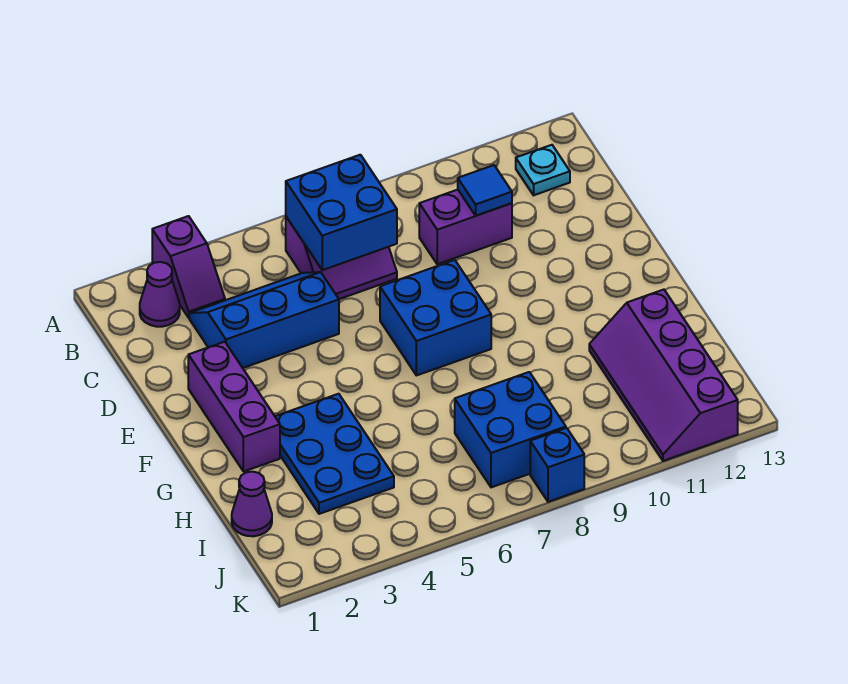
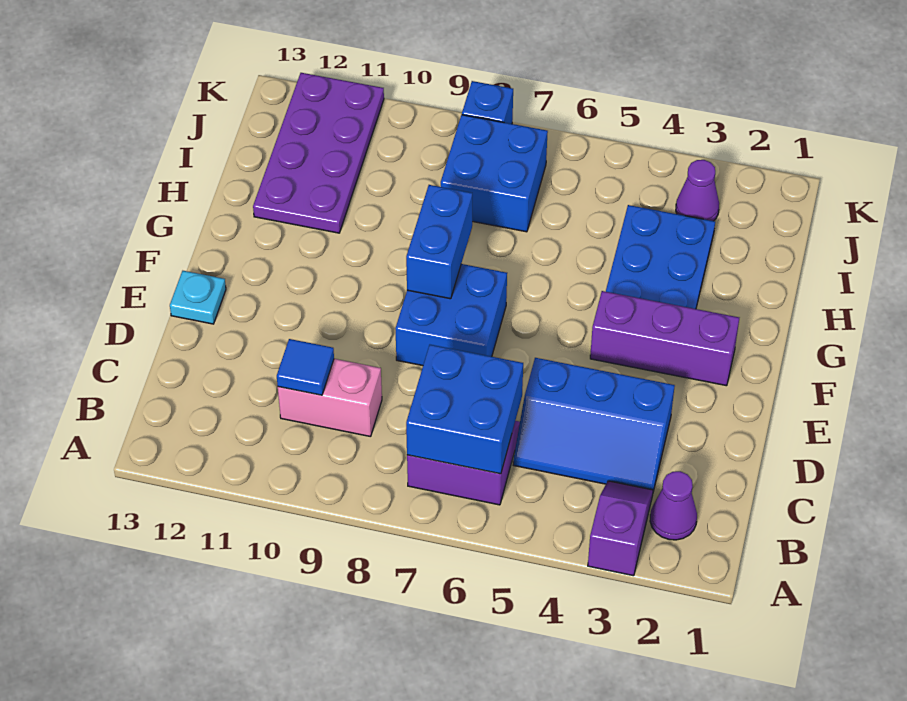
cyan 1x1 plate [516,145,570,195] -> cyan 1x1 plate moved to [170,271,226,324]
purple 1x2 brick [419,190,512,264] -> pink 1x2 brick [278,359,382,437]
purple 1x3 brick [188,342,280,472] -> purple 1x3 brick turned to [590,291,739,386]
none -> blue 1x2 brick [406,185,472,299]
purple 2x4 slope [589,290,738,461] -> purple 2x4 plate [253,73,384,233]
purple 1x1 cone [232,472,272,536] -> purple 1x1 cone moved to [676,160,719,221]

